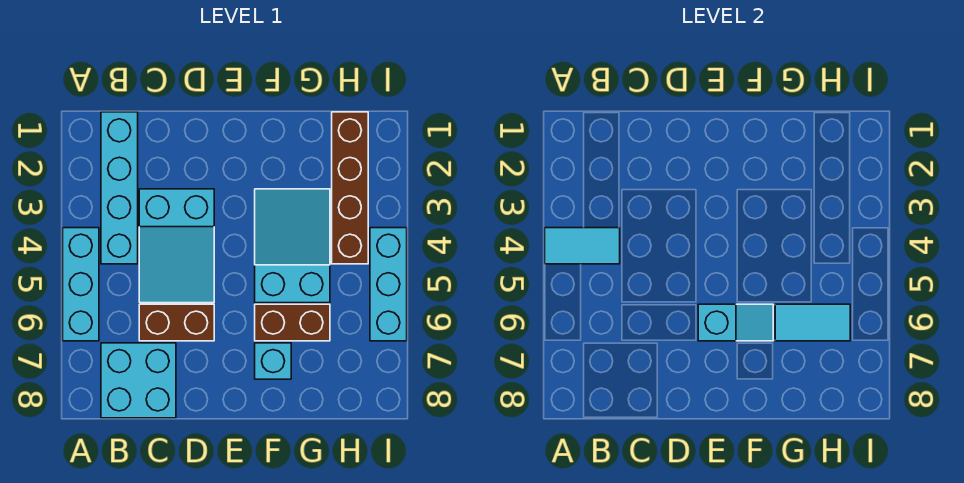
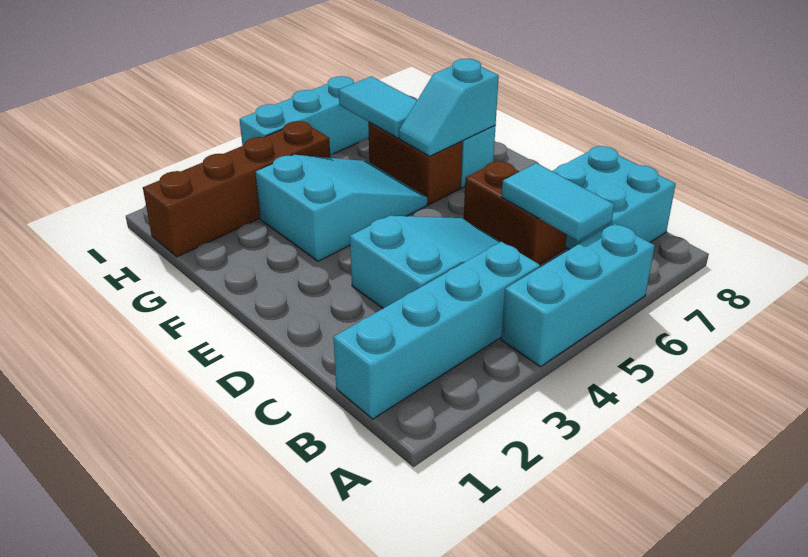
cyan 1x2 tile [545,228,620,264] -> cyan 1x2 tile moved to [502,163,614,241]
cyan 1x2 slope [698,304,773,341] -> cyan 1x2 slope turned to [399,59,499,156]
cyan 2x3 slope [255,189,330,303] -> cyan 2x3 slope turned to [255,155,427,261]

